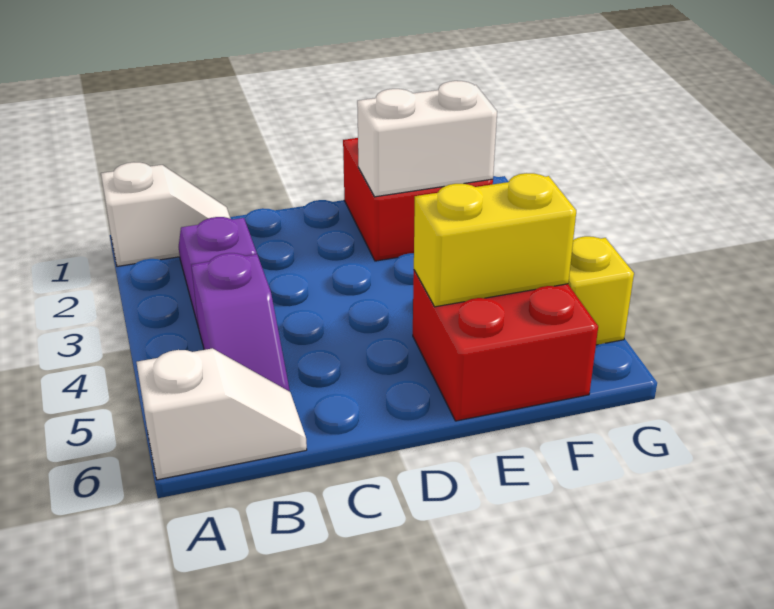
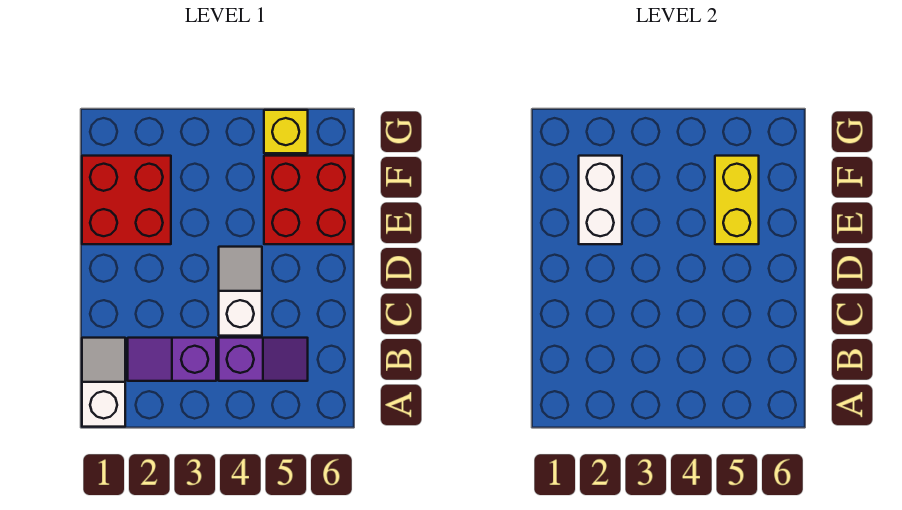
white 1x2 slope [136,348,307,480] -> white 1x2 slope moved to [219,247,262,336]

